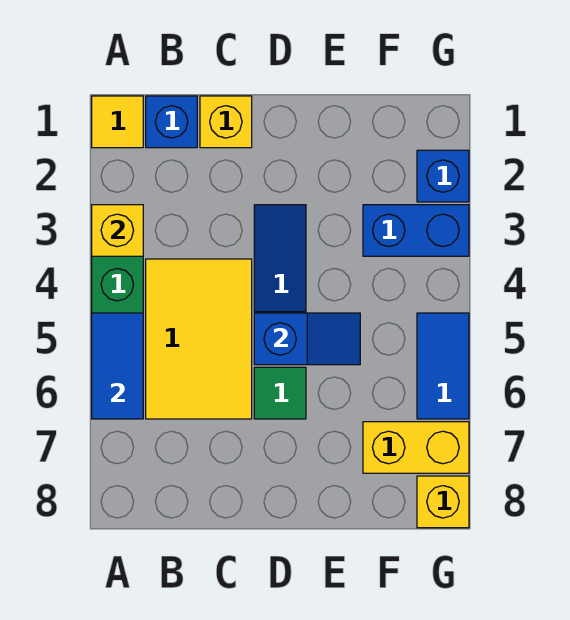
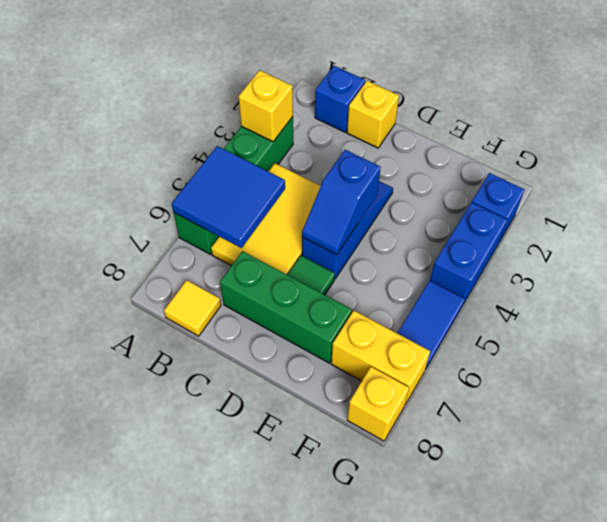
yellow 1x1 tile [92,96,143,148] -> yellow 1x1 tile moved to [164,280,221,336]
blue 1x2 tile [92,313,143,419] -> blue 2x2 tile [172,146,285,248]
none -> green 1x3 brick [220,251,352,363]
blue 1x2 slope [254,313,360,365] -> blue 1x2 slope turned to [302,150,381,255]
blue 1x2 brick [363,205,469,256] -> blue 1x2 brick turned to [430,202,507,303]

